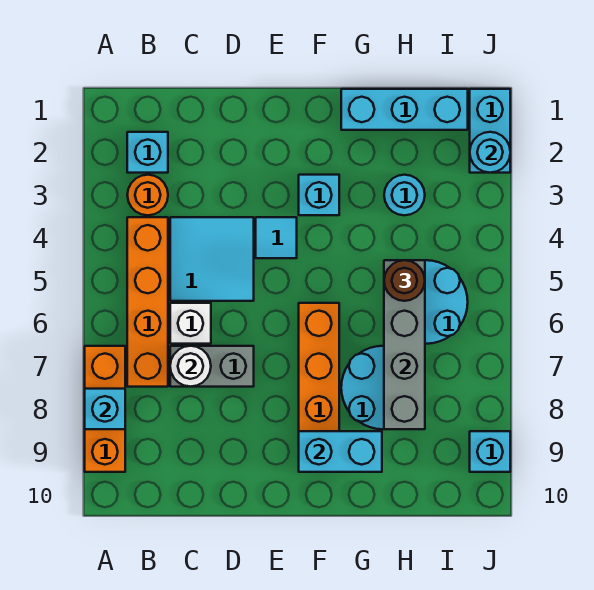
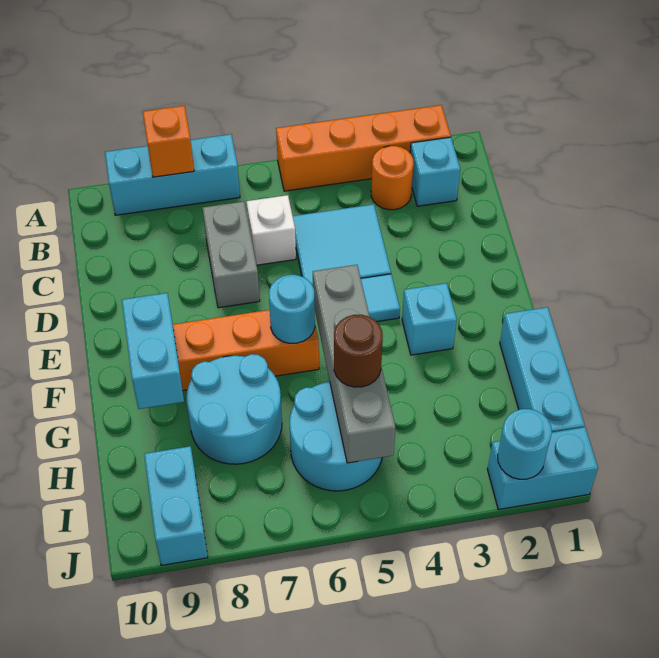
orange 1x3 brick [85,346,125,472] -> cyan 1x3 brick [105,134,240,215]
cyan 1x1 brick [85,389,125,429] -> orange 1x1 brick [143,106,194,177]
orange 1x4 brick [127,217,168,387] -> orange 1x4 brick moved to [276,105,451,191]
white 1x1 round brick [170,346,211,387] -> none
cyan 1x1 round brick [384,175,425,215] -> cyan 1x1 round brick moved to [269,275,315,343]
grey 1x4 brick [384,260,425,429] -> grey 1x4 brick turned to [313,265,395,463]
cyan 1x1 brick [470,431,510,472] -> cyan 1x2 brick [144,446,208,565]

